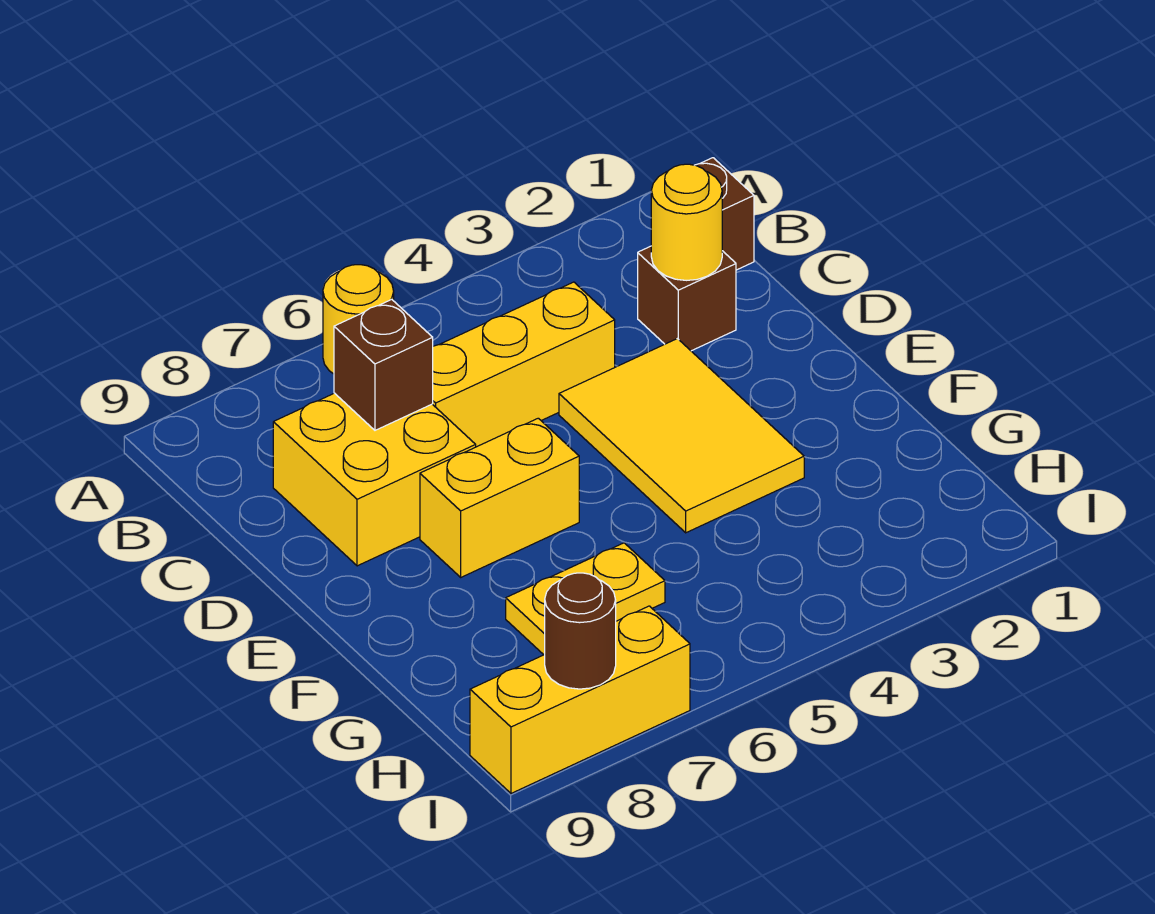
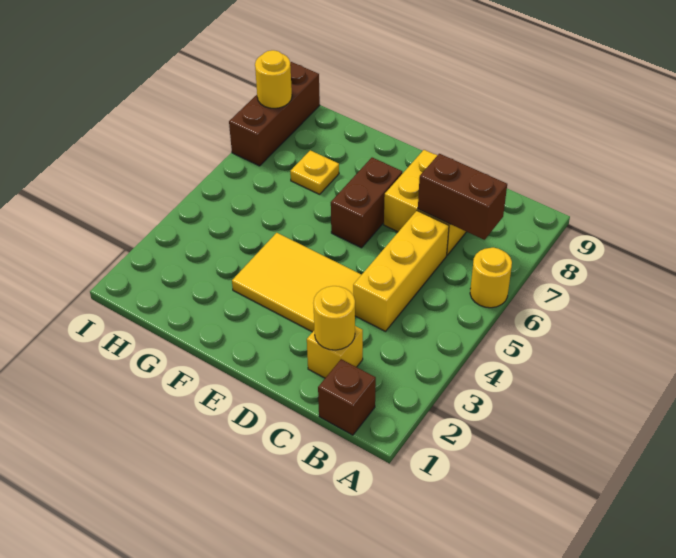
brown 1x1 brick [638,246,736,351] -> yellow 1x1 brick [307,326,363,378]
brown 1x1 brick [334,299,433,430] -> brown 1x2 brick [418,154,507,240]
yellow 1x2 brick [420,418,579,577] -> brown 1x2 brick [331,158,402,248]
yellow 1x2 plate [506,543,665,655] -> yellow 1x1 plate [290,150,339,194]
yellow 1x3 brick [470,606,690,793] -> brown 1x3 brick [229,62,320,166]
brown 1x1 round brick [545,573,616,689] -> yellow 1x1 round brick [255,50,292,108]

